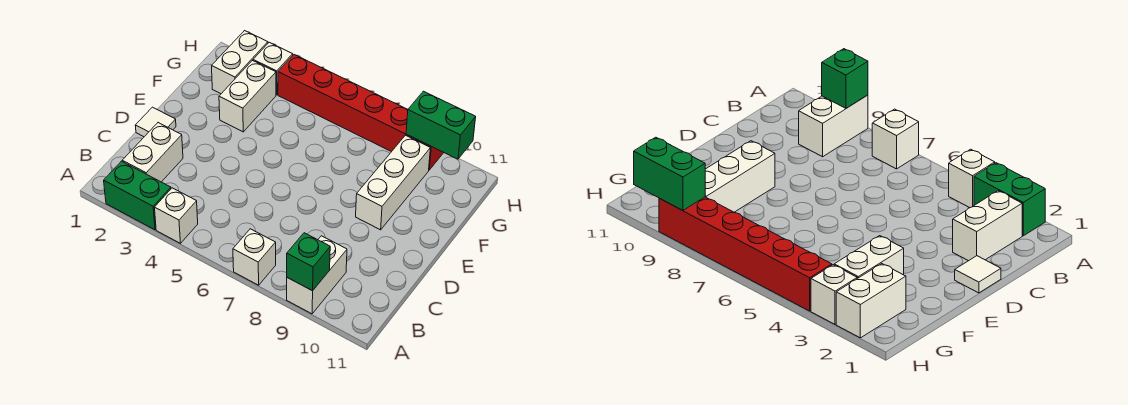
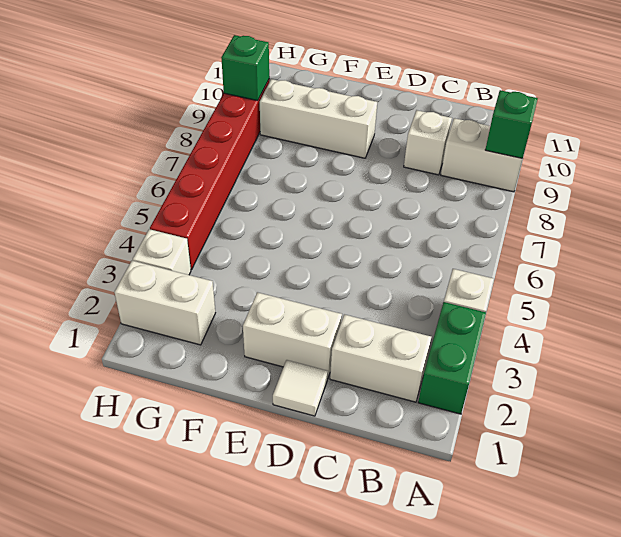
white 1x1 brick [233,229,276,285] -> white 1x1 brick moved to [404,110,452,175]
white 1x2 brick [219,60,276,132] -> white 1x2 brick moved to [243,292,342,379]
green 1x2 brick [406,91,476,159] -> green 1x1 brick [221,35,269,101]

